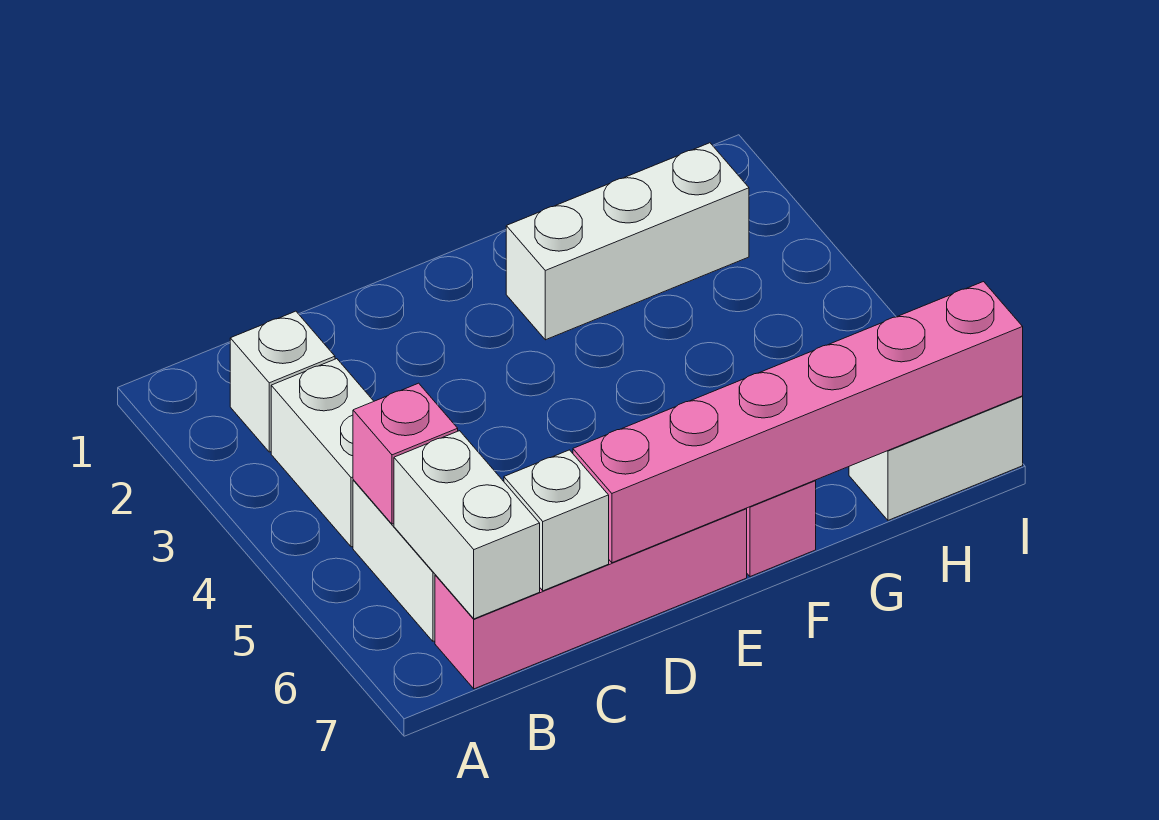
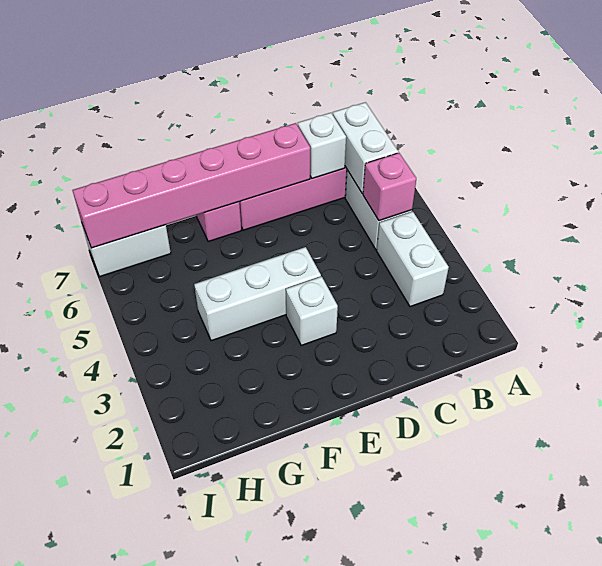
white 1x1 brick [230,311,335,452] -> white 1x1 brick moved to [286,276,338,346]
white 1x3 brick [506,143,749,340] -> white 1x3 brick moved to [194,247,321,341]

